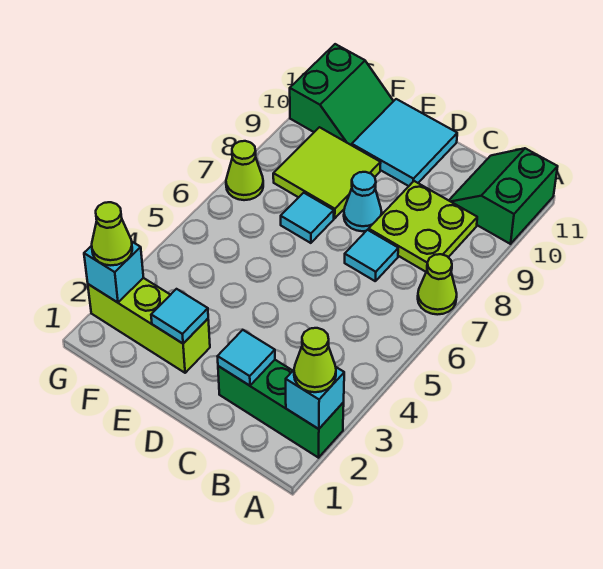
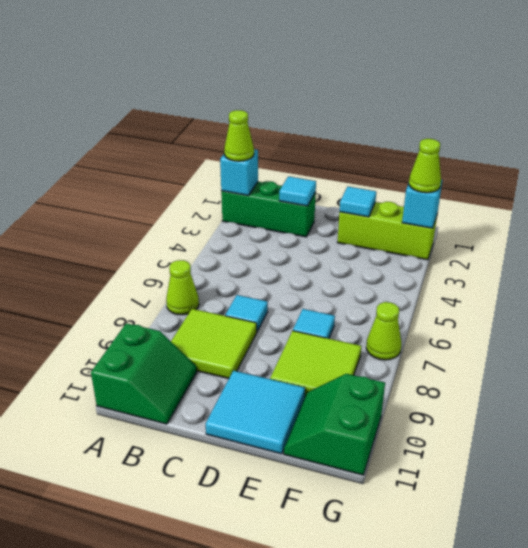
lime 2x2 plate [369,181,477,272] -> lime 2x2 tile [171,309,257,379]
cyan 1x1 cone [344,172,382,231] -> none

